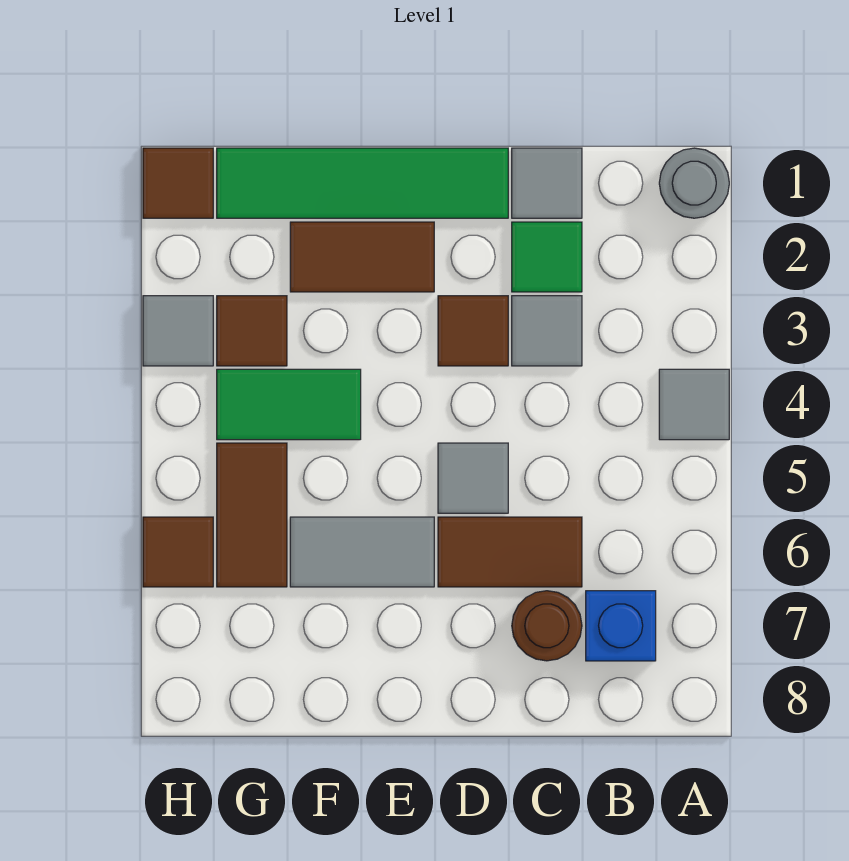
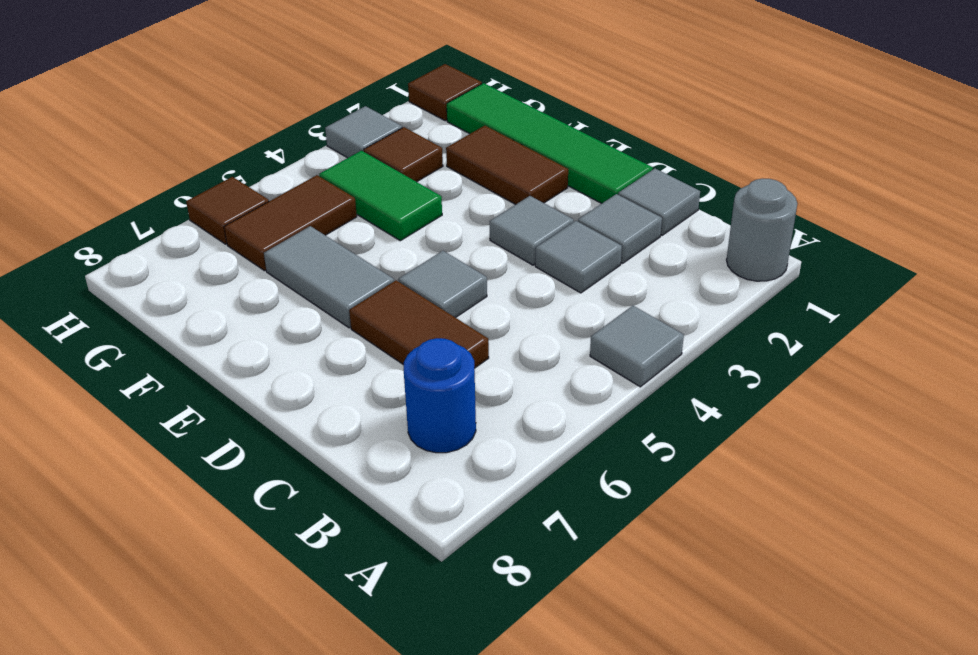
blue 1x1 brick [586,591,656,661] -> blue 1x1 round brick [404,338,476,453]
green 1x1 tile [512,222,582,292] -> grey 1x1 tile [578,194,662,263]
brown 1x1 round brick [512,591,582,661] -> none
brown 1x1 tile [438,296,508,366] -> grey 1x1 tile [490,196,574,265]

